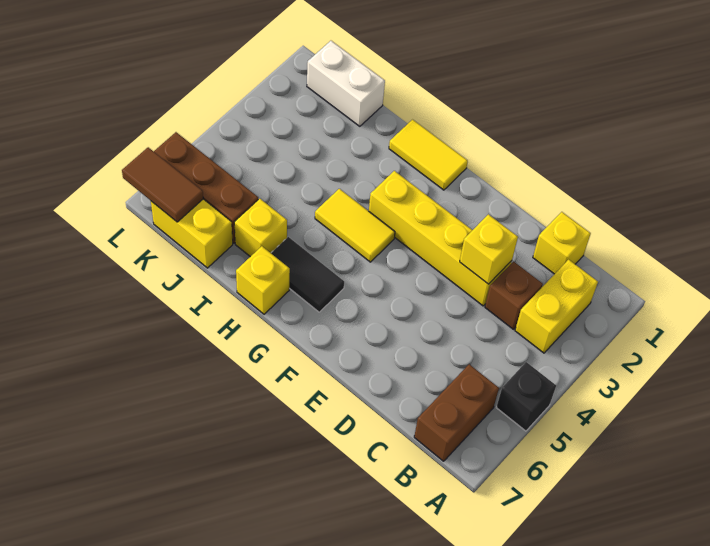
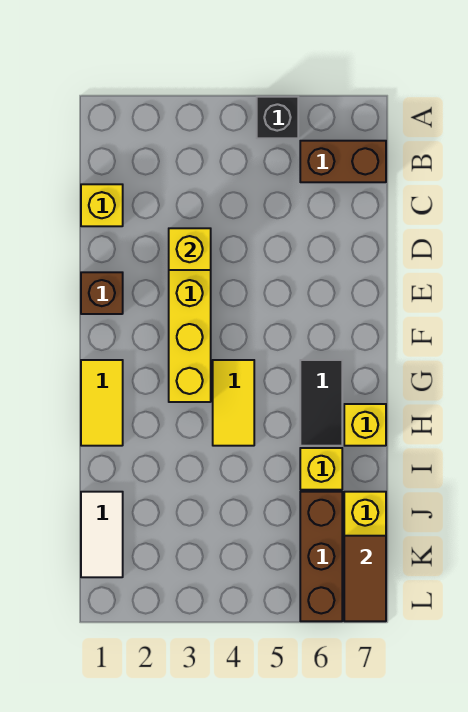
yellow 1x2 brick [515,260,598,353] -> none
brown 1x1 brick [485,262,543,329] -> brown 1x1 brick moved to [81,272,123,314]
white 1x2 brick [307,41,385,126] -> white 1x2 tile [81,492,123,577]

